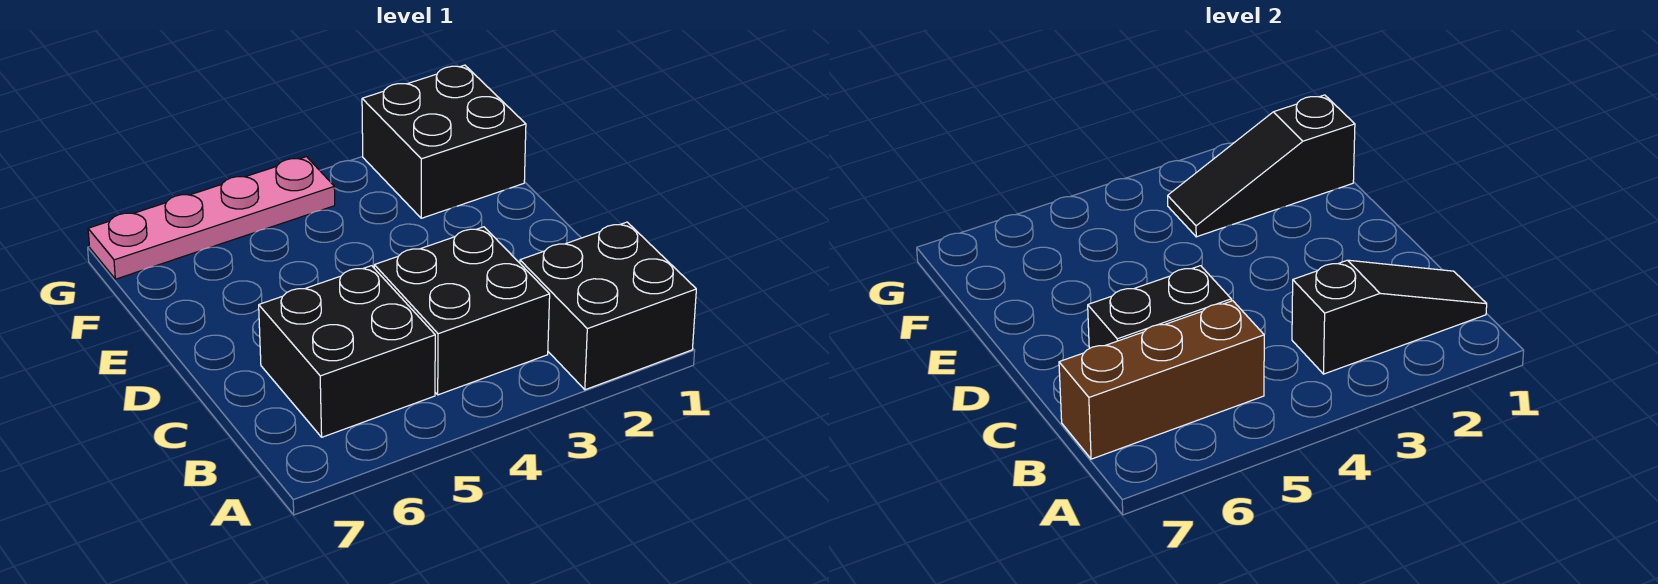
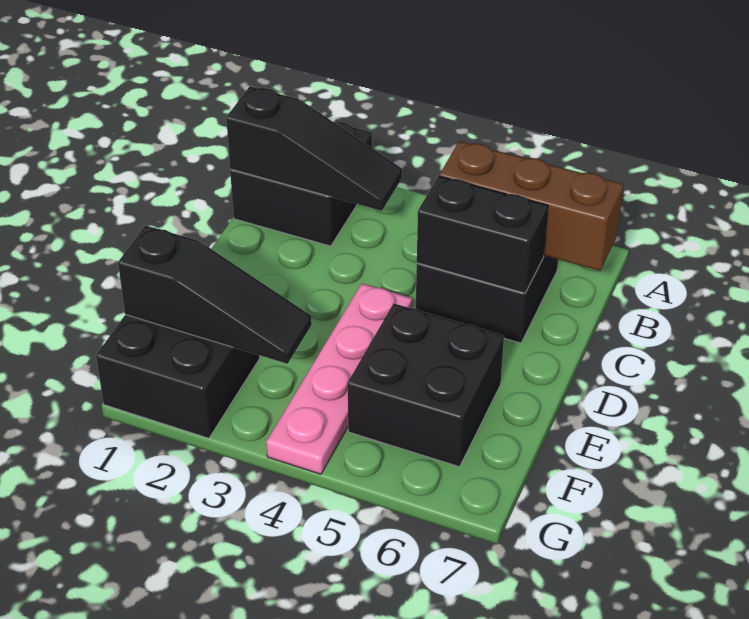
black 1x3 slope [1292,260,1487,374] -> black 1x3 slope turned to [226,86,402,211]
black 2x2 brick [374,227,550,395] -> black 2x2 brick moved to [348,303,504,467]
pink 1x4 plate [88,157,335,279] -> pink 1x4 plate turned to [266,284,412,474]

